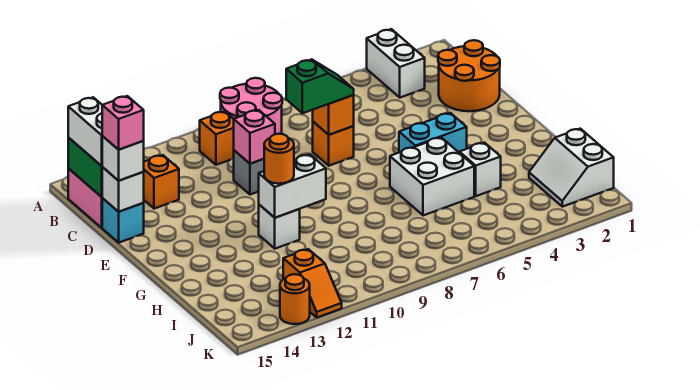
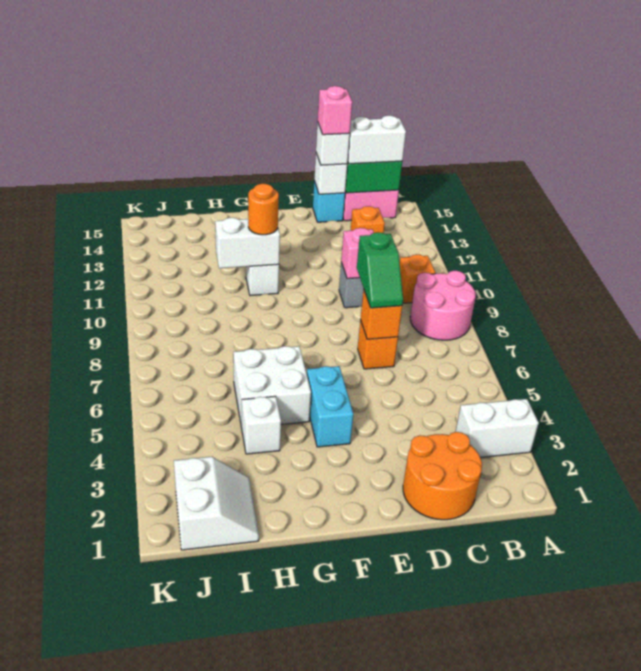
white 1x2 brick [259,154,326,218] -> white 1x2 brick turned to [215,218,280,268]
white 2x2 slope [529,129,614,207] -> white 2x2 slope turned to [174,457,259,550]
orange 1x2 slope [283,249,342,317] -> none
orange 1x1 round brick [280,274,310,324] -> none

